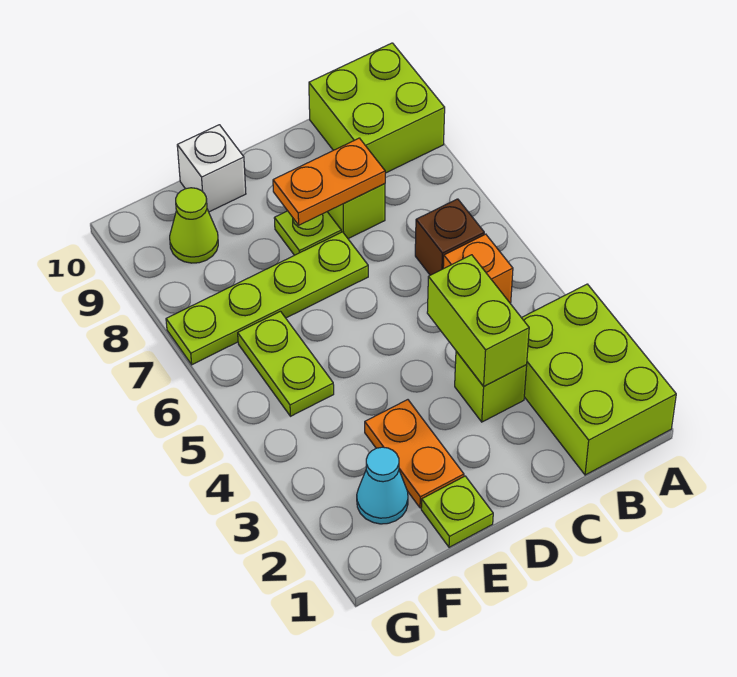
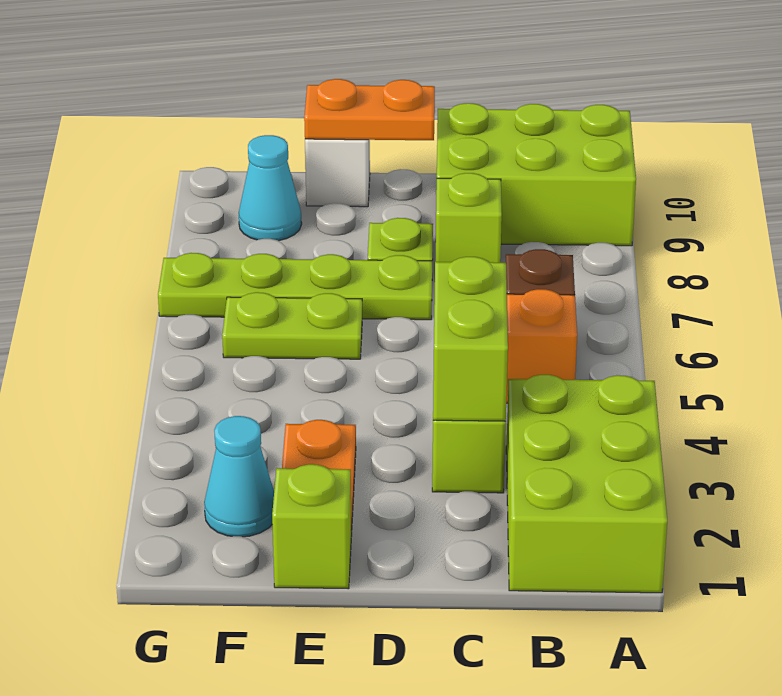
lime 2x2 brick [309,43,445,173] -> lime 2x3 brick [437,103,636,246]
orange 1x2 plate [273,138,385,225] -> orange 1x2 plate moved to [304,79,435,140]
lime 1x1 plate [421,476,493,547] -> lime 1x1 brick [272,464,351,589]
lime 1x2 plate [238,311,334,416] -> lime 1x2 plate turned to [222,292,362,359]
lime 1x1 cone [170,188,218,263] -> cyan 1x1 cone [239,135,302,241]

